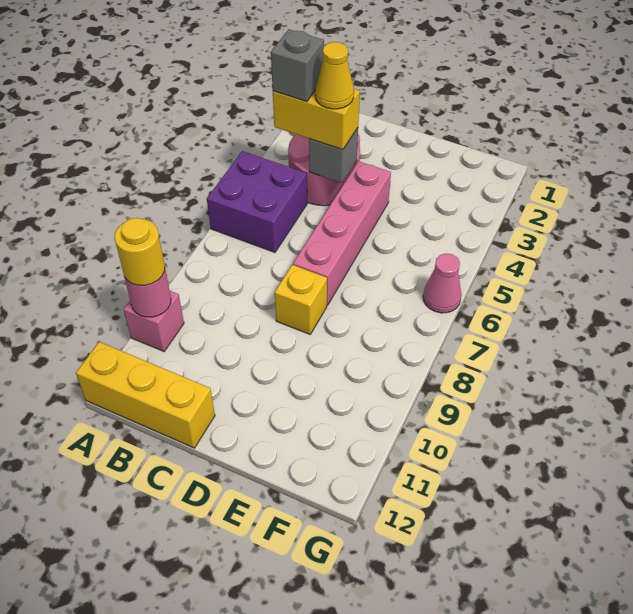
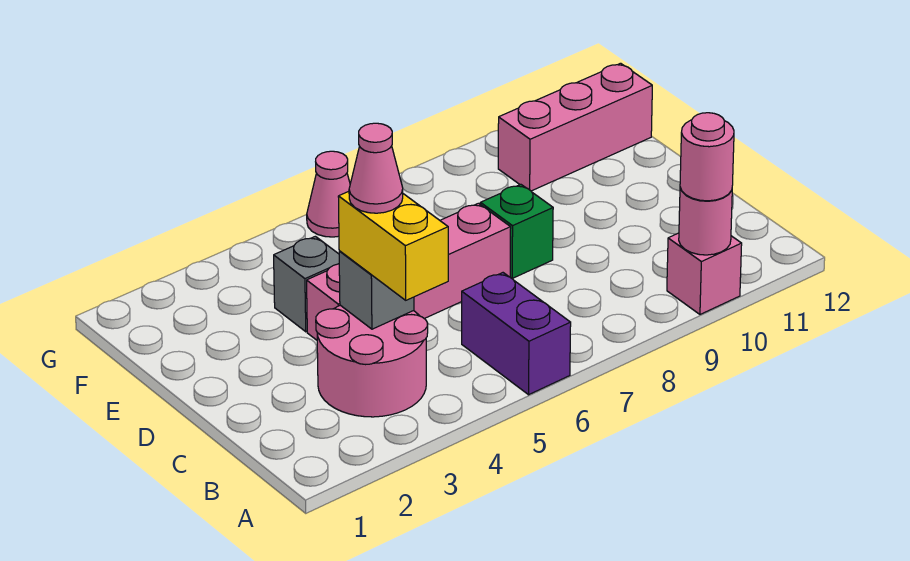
purple 2x2 brick [207,151,307,252] -> purple 1x2 brick [462,273,571,395]
yellow 1x1 round brick [114,218,165,285] -> pink 1x1 round brick [680,113,734,201]
yellow 1x3 brick [76,342,215,448] -> none
grey 1x1 brick [271,29,324,101] -> grey 1x1 brick moved to [274,236,339,332]
yellow 1x1 cone [315,42,354,109] -> pink 1x1 cone [349,123,403,213]
yellow 1x1 brick [275,265,327,334] -> green 1x1 brick [480,184,553,278]
none -> pink 1x3 brick [498,63,652,191]

